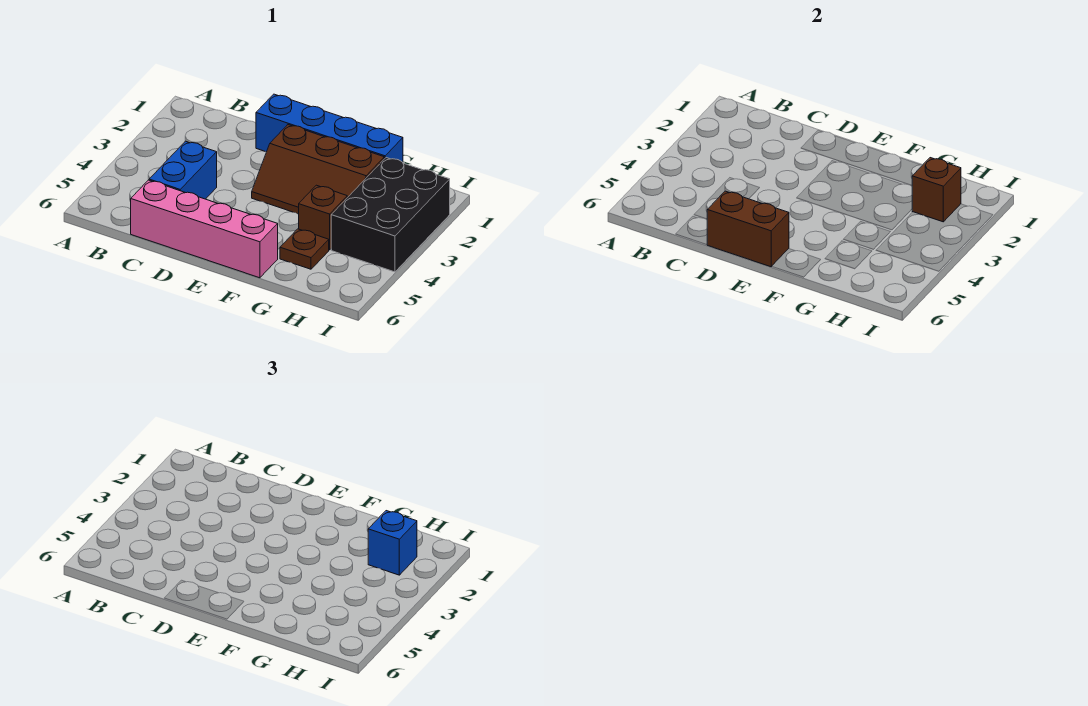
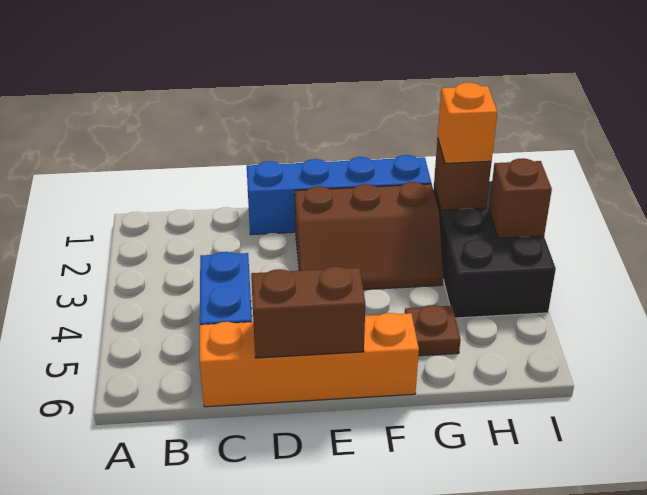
pink 1x4 brick [131,180,278,278] -> orange 1x4 brick [199,313,419,407]
brown 1x1 brick [299,185,347,250] -> brown 1x1 brick moved to [489,158,552,238]
blue 1x1 brick [368,511,417,575] -> orange 1x1 brick [438,82,497,163]

